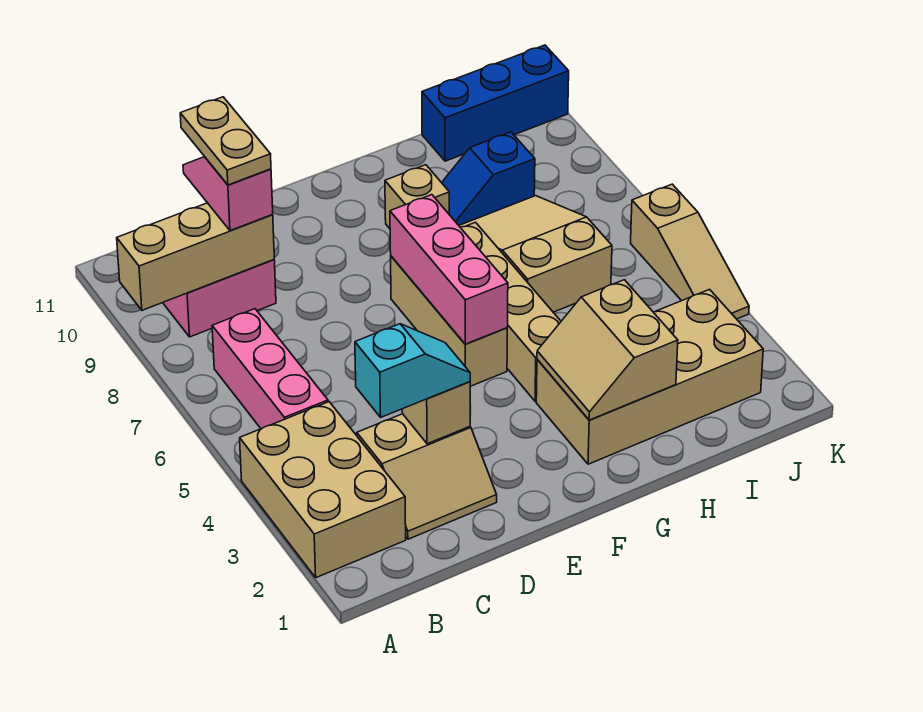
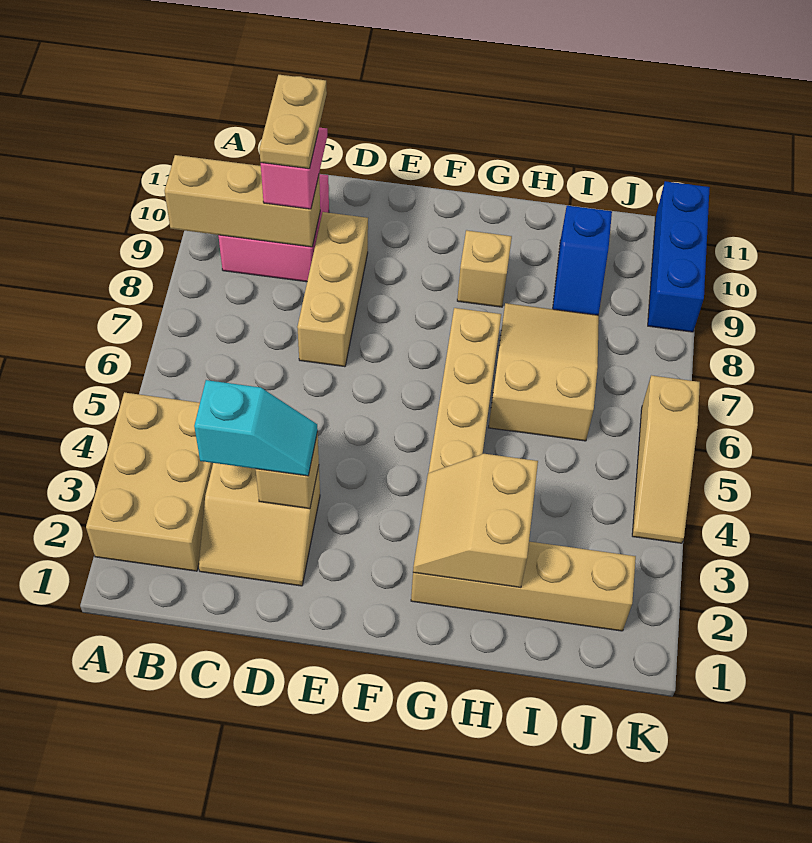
pink 1x3 brick [212,309,328,429] -> none
tan 1x3 brick [391,256,507,386] -> tan 1x3 brick moved to [297,212,368,367]
pink 1x3 brick [390,195,508,344] -> none
tan 2x4 brick [536,289,763,464] -> tan 1x4 brick [411,542,636,631]
blue 1x2 slope [442,132,535,225] -> blue 1x2 slope turned to [553,206,612,315]
blue 1x3 brick [422,45,569,161] -> blue 1x3 brick turned to [648,181,710,332]

